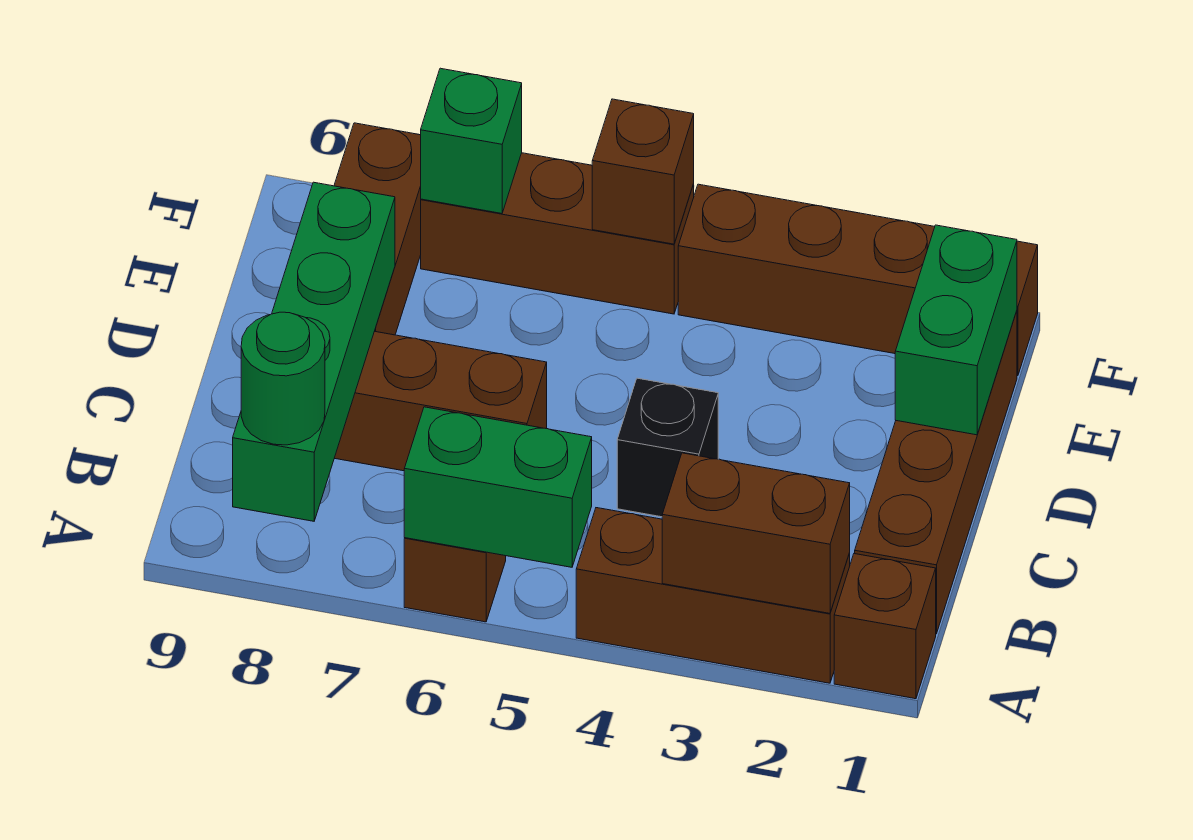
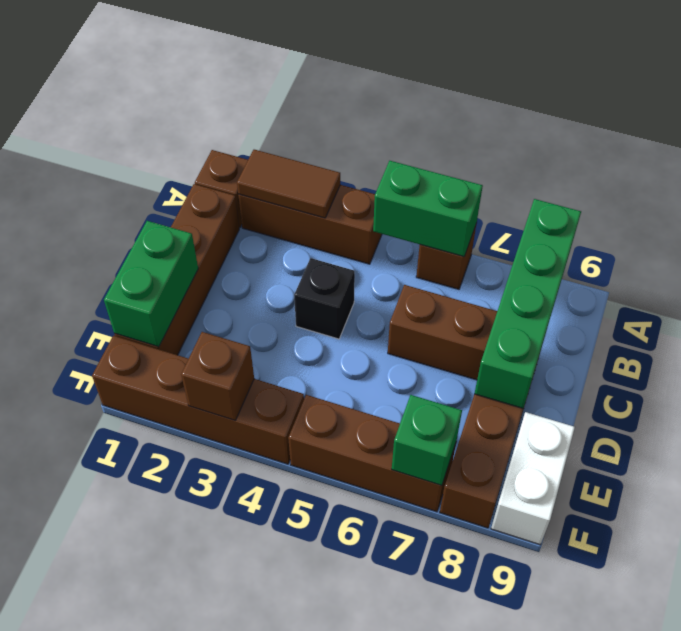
brown 1x2 brick [662,453,850,613] -> brown 1x2 tile [237,150,340,218]
green 1x1 round brick [241,312,325,445] -> none
none -> white 1x2 brick [491,412,575,545]
brown 1x1 brick [592,99,694,244] -> brown 1x1 brick moved to [181,332,254,420]

